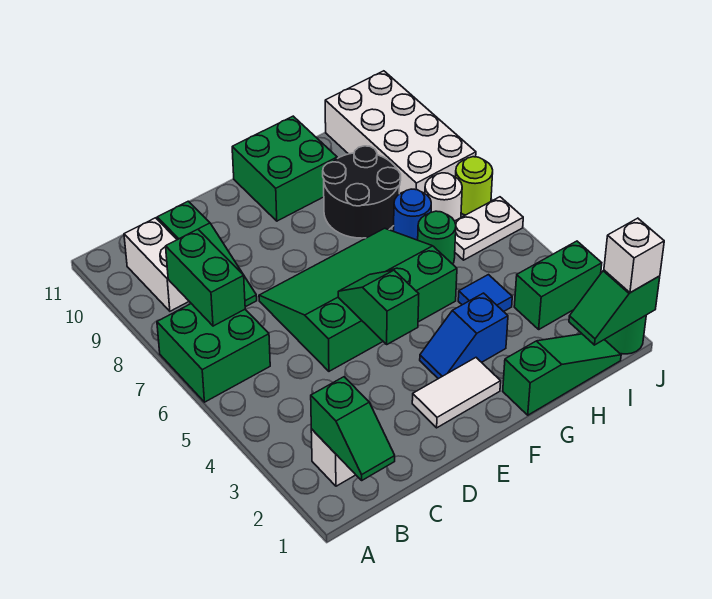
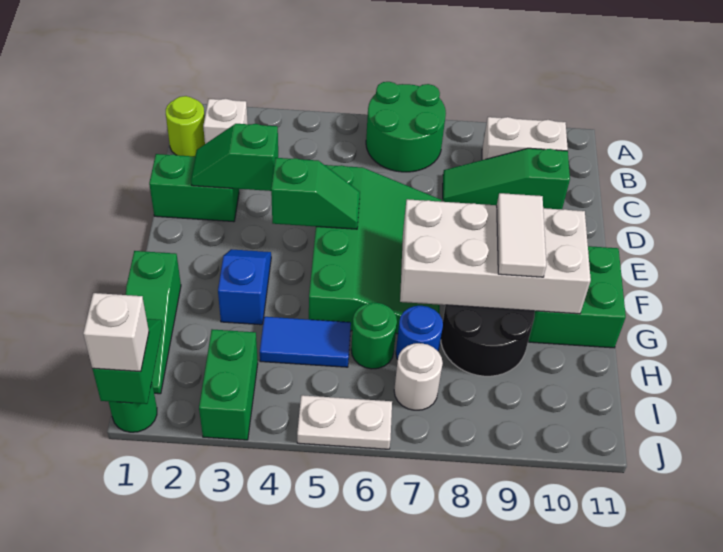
green 2x2 brick [157,304,270,402] -> green 2x2 round brick [366,82,446,172]
green 1x2 slope [311,377,395,480] -> green 1x2 slope moved to [191,124,278,191]
green 1x2 brick [166,229,245,326] -> green 1x2 brick moved to [149,154,239,222]
white 1x2 tile [412,358,501,428] -> white 1x2 tile moved to [497,193,546,277]
blue 1x1 tile [458,275,512,312] -> blue 1x2 tile [260,317,351,367]
white 1x2 plate [455,197,523,260] -> white 1x2 plate turned to [297,395,392,449]
white 2x4 brick [325,71,476,194] -> white 2x4 brick moved to [400,199,591,314]
lime 1x1 round brick [456,157,493,215] -> lime 1x1 round brick moved to [166,96,205,157]

